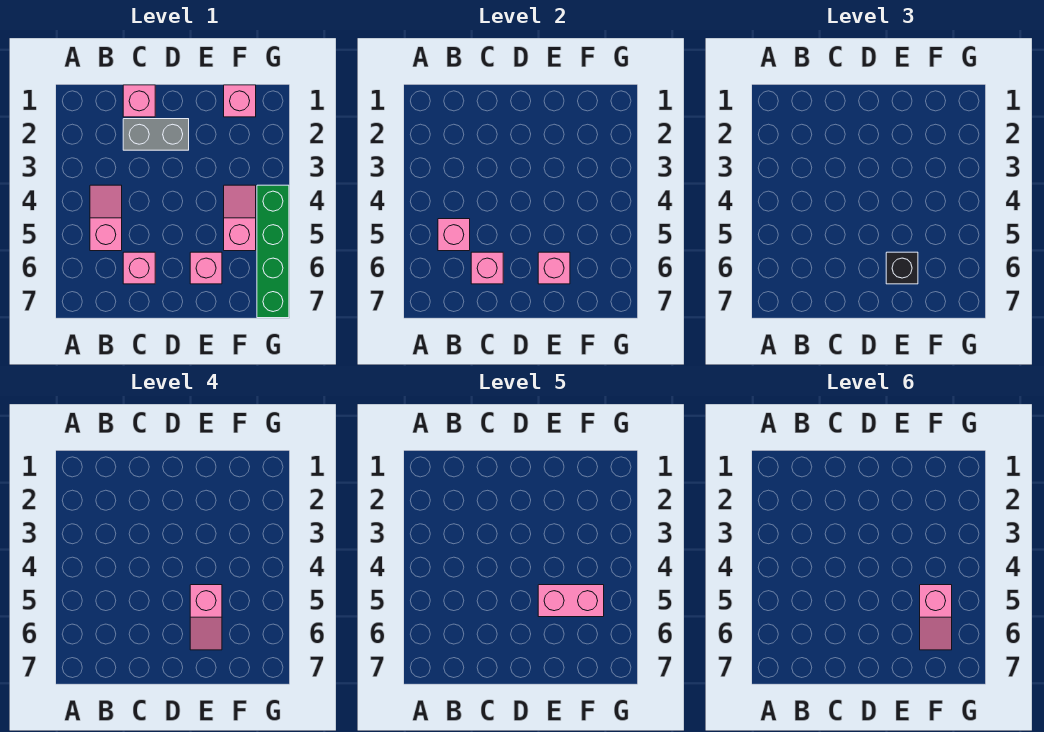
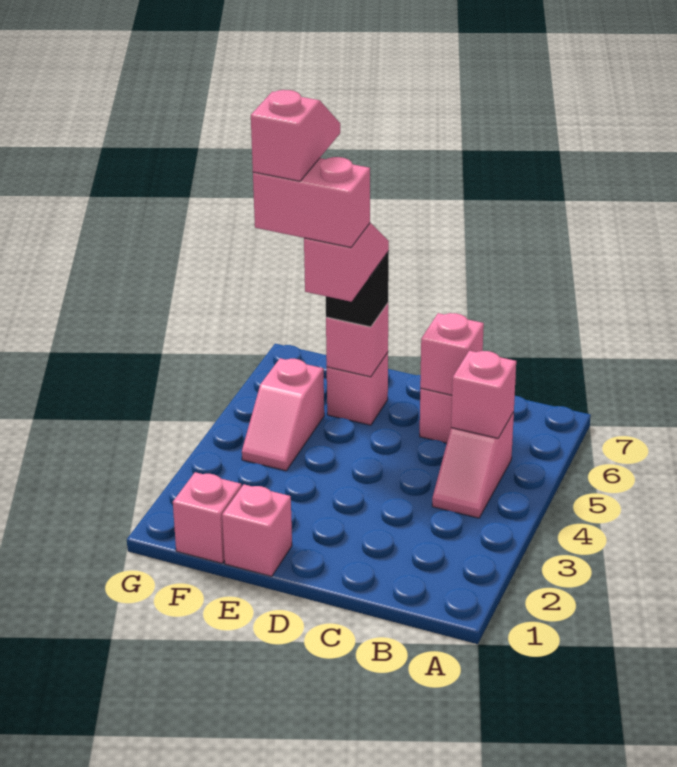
pink 1x1 brick [123,85,155,117] -> pink 1x1 brick moved to [222,484,292,576]
grey 1x2 brick [123,119,189,150] -> none
green 1x4 brick [257,185,289,318] -> none

